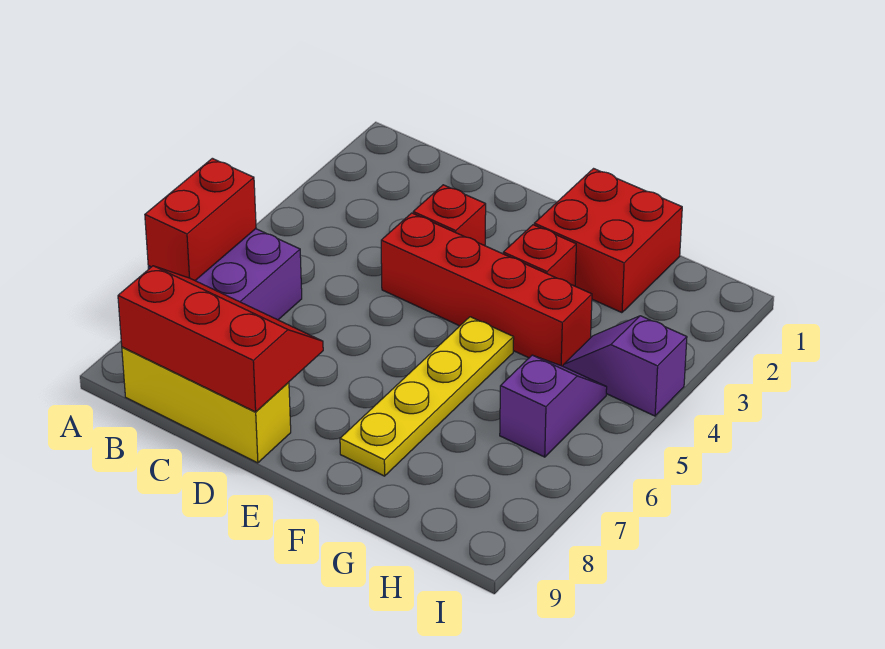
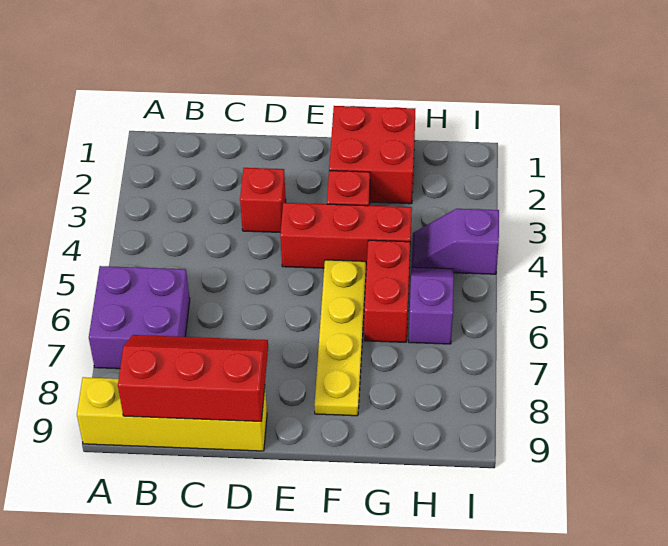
red 1x2 brick [145,158,256,280] -> red 1x2 brick moved to [364,240,410,342]
yellow 1x3 brick [122,347,291,463] -> yellow 1x4 brick [77,377,267,451]
red 1x4 brick [381,213,592,366] -> red 1x3 brick [280,203,412,270]

